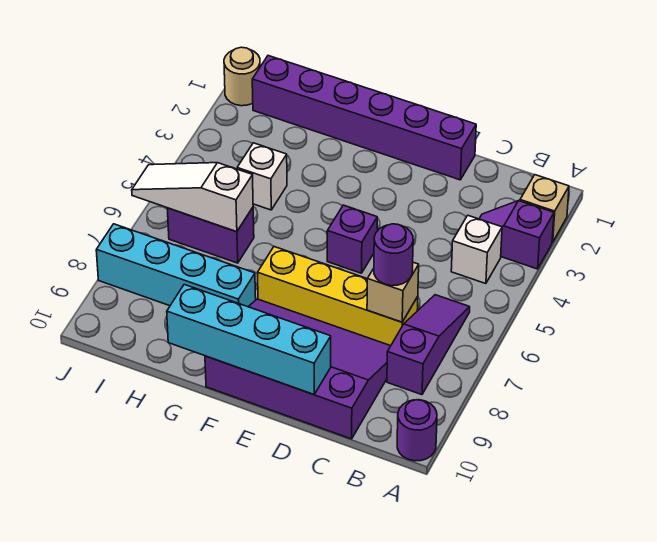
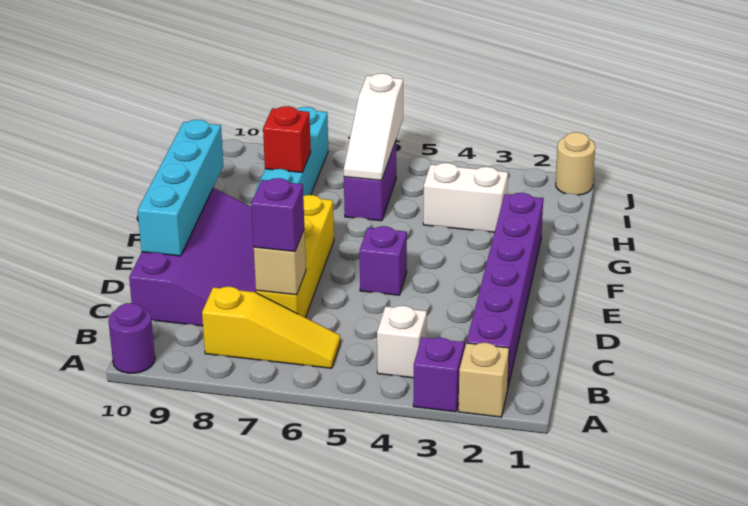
purple 1x3 slope [387,295,470,395] -> yellow 1x3 slope [202,287,340,368]
purple 1x1 round brick [374,224,413,286] -> purple 1x1 brick [251,178,304,252]
purple 1x6 brick [252,56,476,180] -> purple 1x6 brick moved to [466,193,543,386]
white 1x1 brick [237,143,287,210] -> white 1x2 brick [423,163,508,232]
white 1x3 slope [132,163,253,232] -> white 1x3 slope turned to [344,73,403,180]
none -> red 1x1 brick [263,106,311,173]

